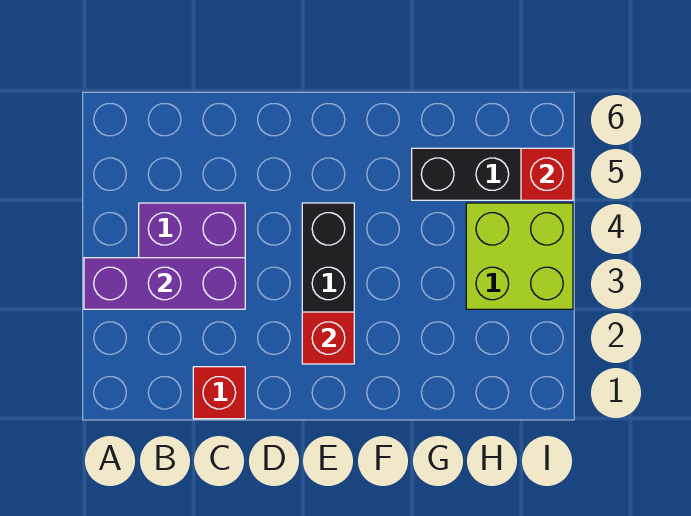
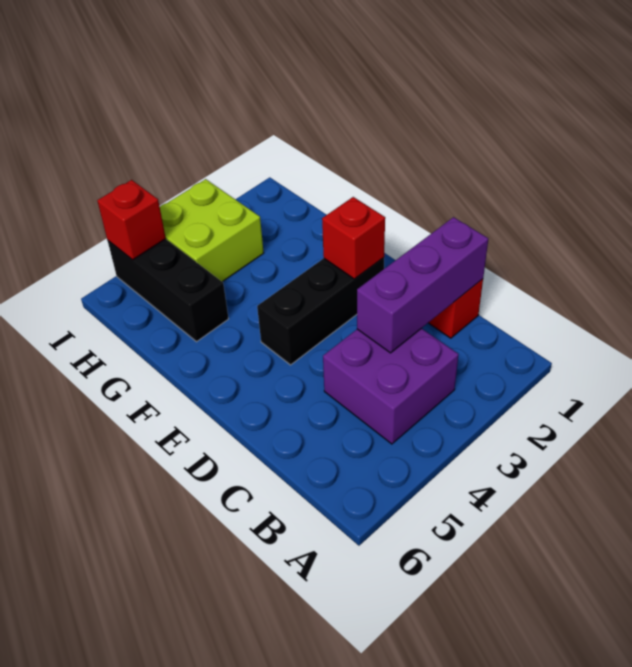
purple 1x3 brick [84,258,245,309] -> purple 1x3 brick turned to [357,217,488,353]

